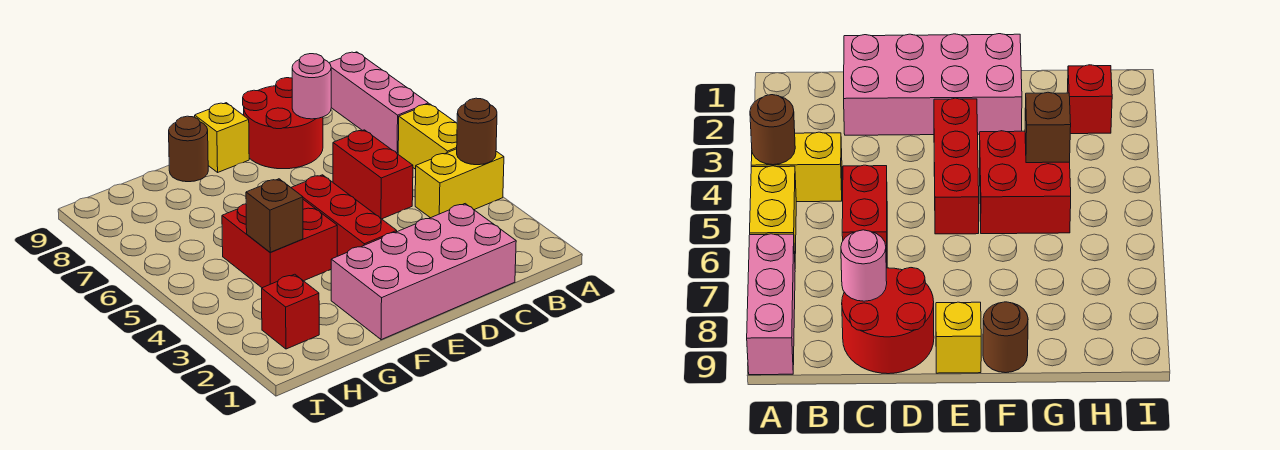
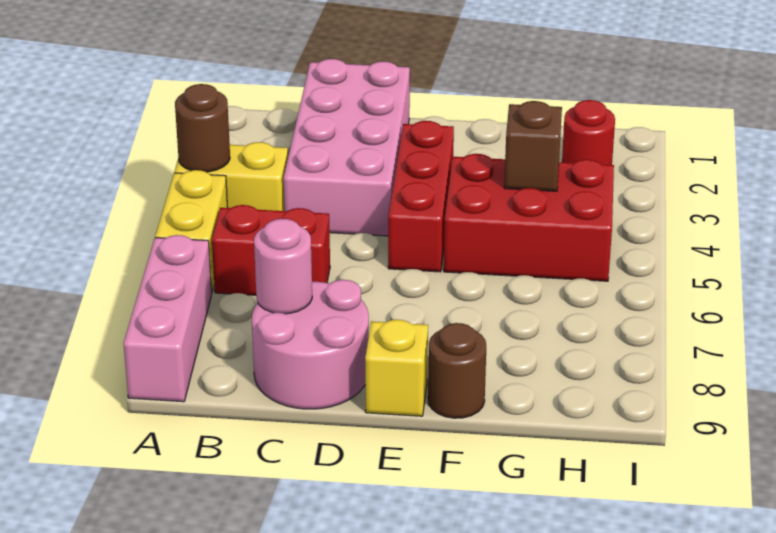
pink 2x4 brick [331,204,516,340] -> pink 2x4 brick turned to [284,59,410,236]
red 1x2 brick [333,130,413,219] -> red 1x2 brick turned to [212,205,330,295]
red 2x2 round brick [243,78,323,169] -> pink 2x2 round brick [252,280,369,409]
red 2x2 brick [222,200,337,288] -> red 2x3 brick [444,154,614,281]
red 1x1 brick [262,274,319,349] -> red 1x1 round brick [562,100,615,165]

